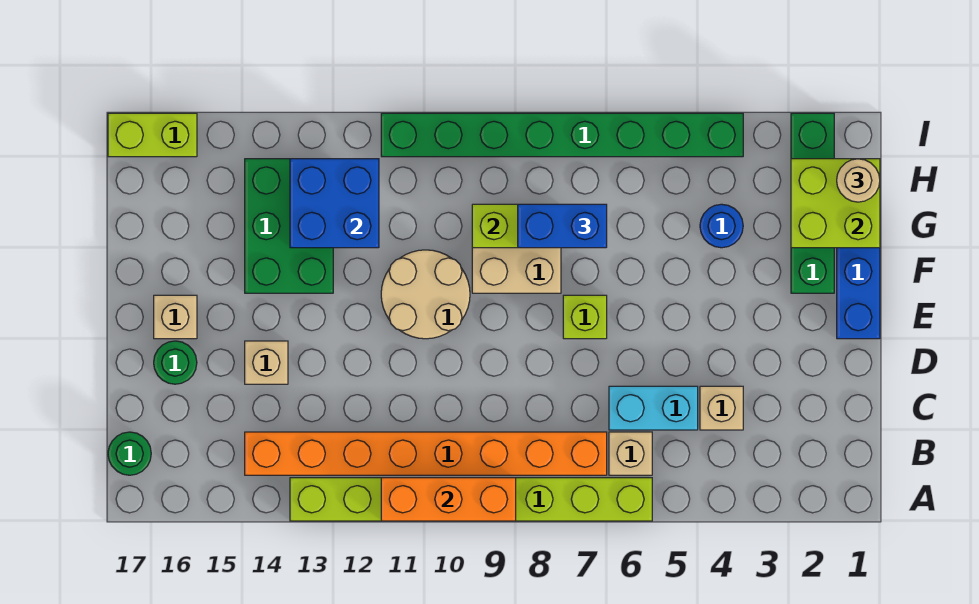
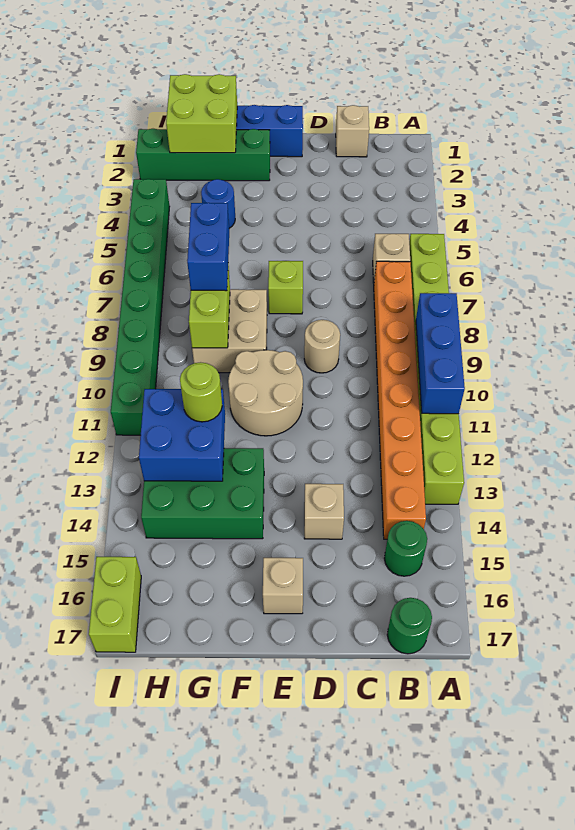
orange 1x3 brick [381,478,516,521] -> blue 1x3 brick [416,293,465,414]
tan 1x1 brick [700,386,743,430] -> tan 1x1 brick moved to [336,105,369,157]
cyan 1x2 brick [609,386,698,430] -> none
green 1x1 round brick [154,341,197,384] -> green 1x1 round brick moved to [384,521,427,576]
none -> lime 1x1 round brick [180,362,222,422]
tan 1x1 round brick [837,159,880,202] -> tan 1x1 round brick moved to [304,320,340,373]

